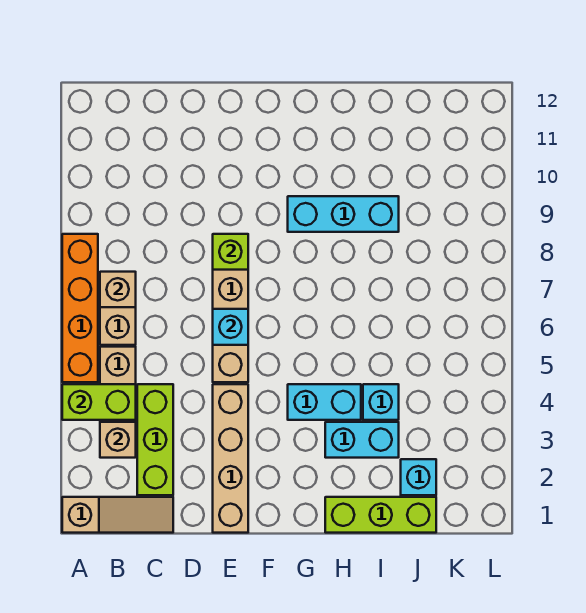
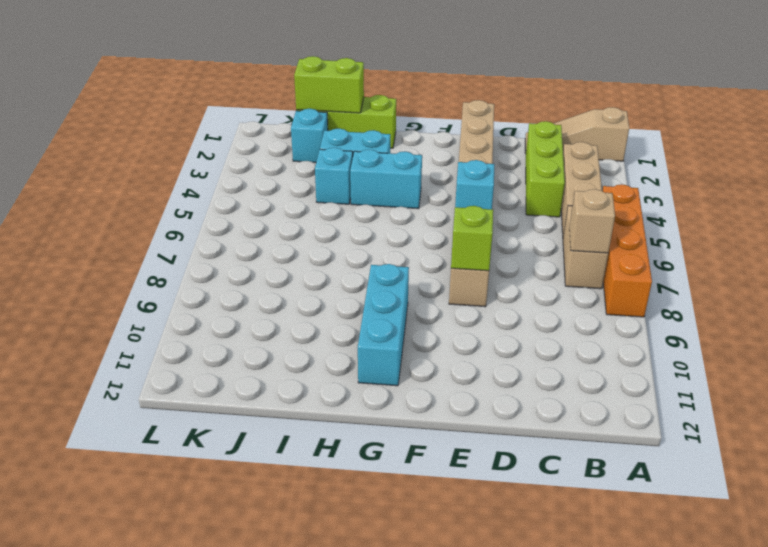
lime 1x2 brick [62,384,136,420] -> lime 1x2 brick moved to [294,56,364,113]
tan 1x1 brick [100,422,136,458] -> none
cyan 1x3 brick [288,196,399,232] -> cyan 1x3 brick turned to [358,264,409,386]

